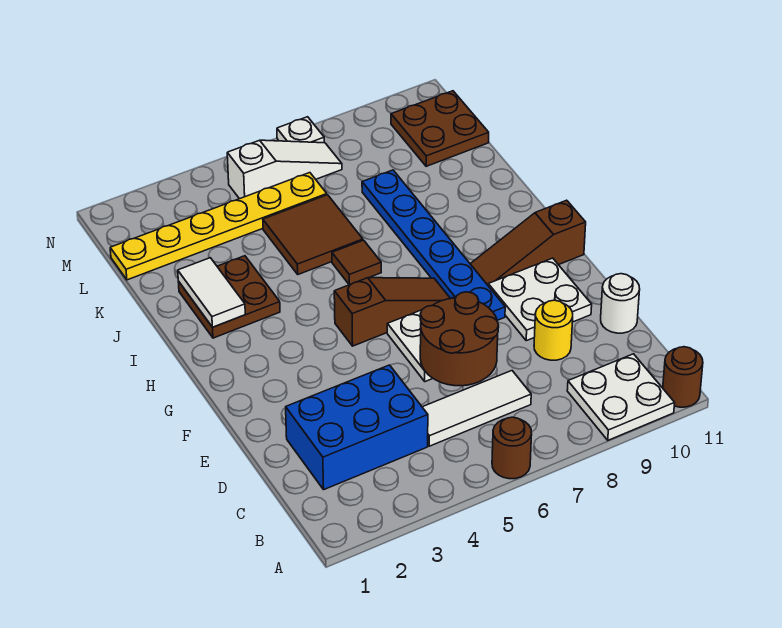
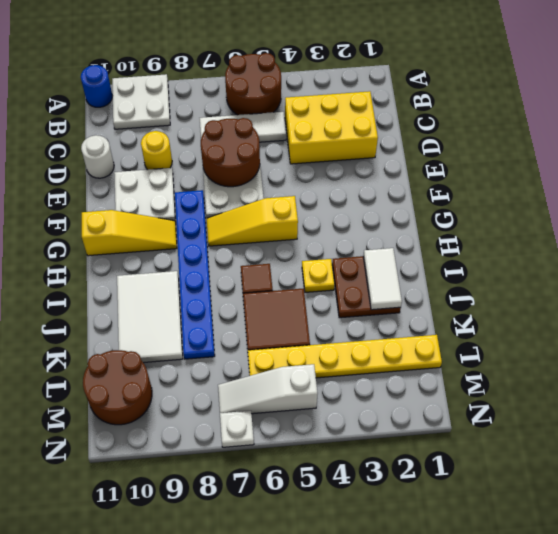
brown 1x1 round brick [492,417,532,479] -> brown 2x2 round brick [225,53,281,115]
brown 1x1 round brick [663,347,703,407] -> blue 1x1 round brick [81,65,113,107]
blue 2x3 brick [286,365,428,489] -> yellow 2x3 brick [285,91,378,164]
brown 1x3 slope [334,278,451,346] -> yellow 1x3 slope [207,196,298,246]
brown 1x3 slope [471,200,586,285] -> yellow 1x3 slope [82,210,177,256]
none -> yellow 1x1 plate [302,259,335,292]
none -> white 2x3 tile [117,271,183,363]
brown 2x2 plate [391,91,489,166] -> brown 2x2 round brick [83,350,152,425]

